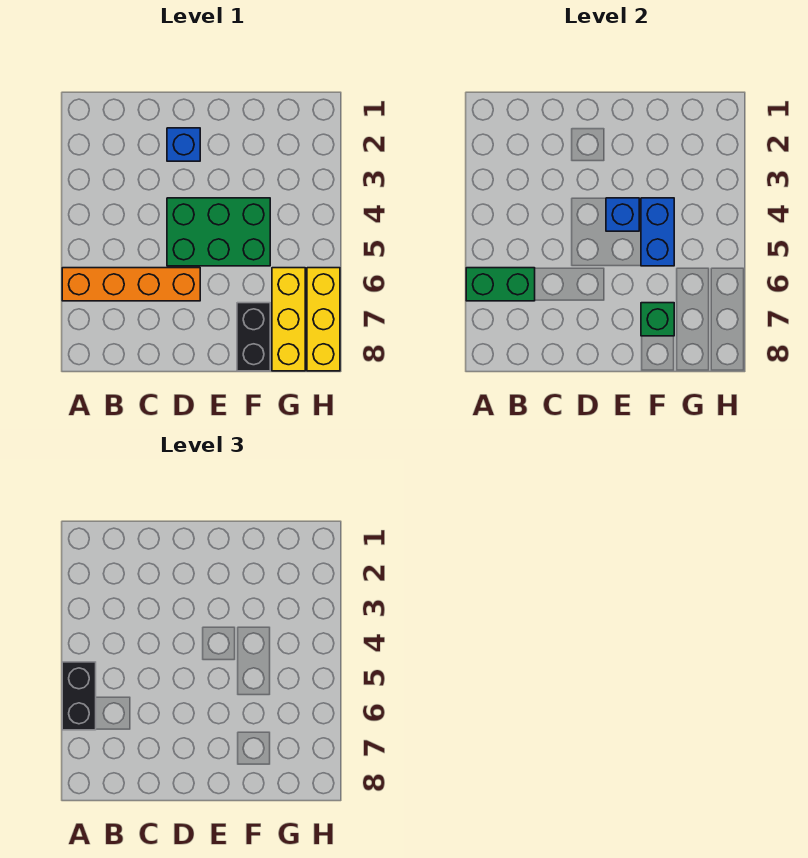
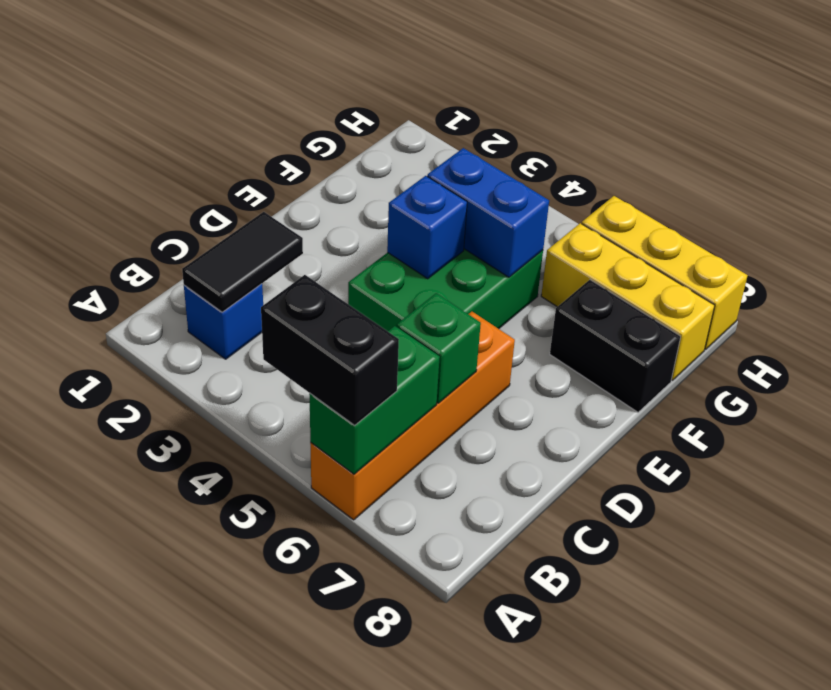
none -> black 1x2 tile [182,212,303,312]
blue 1x1 brick [167,128,200,161] -> blue 1x1 brick moved to [184,284,263,359]
green 1x1 brick [641,303,674,336] -> green 1x1 brick moved to [397,293,481,403]

